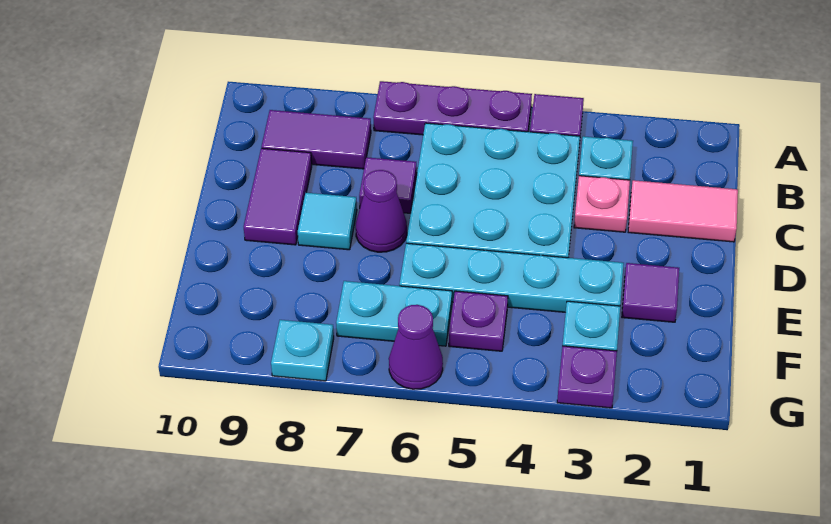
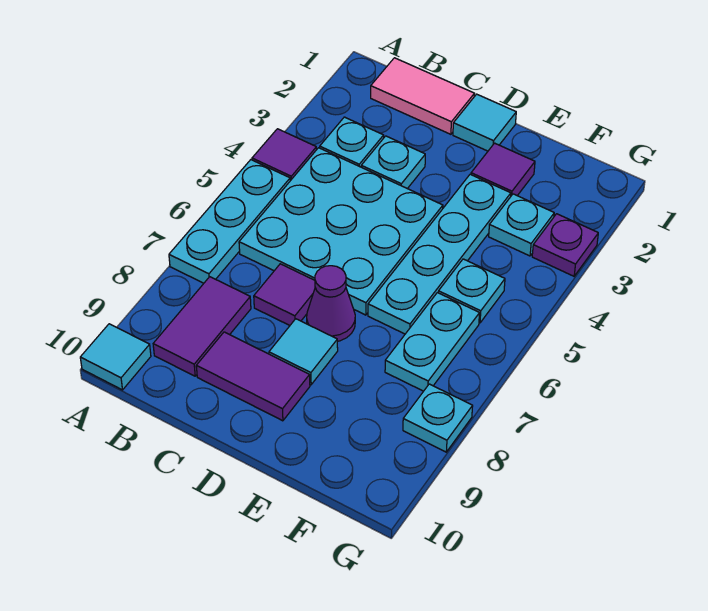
purple 1x3 plate [373,81,532,135] -> cyan 1x3 plate [169,160,290,283]
none -> cyan 1x1 tile [80,324,151,390]
pink 1x2 tile [628,180,738,242] -> pink 1x2 tile turned to [371,58,474,134]
pink 1x1 plate [574,176,630,232] -> cyan 1x1 plate [361,136,425,189]
none -> cyan 1x1 tile [453,94,516,151]
purple 1x1 plate [449,291,508,351] -> cyan 1x1 plate [438,259,505,323]
purple 1x1 cone [389,305,443,389] -> none

